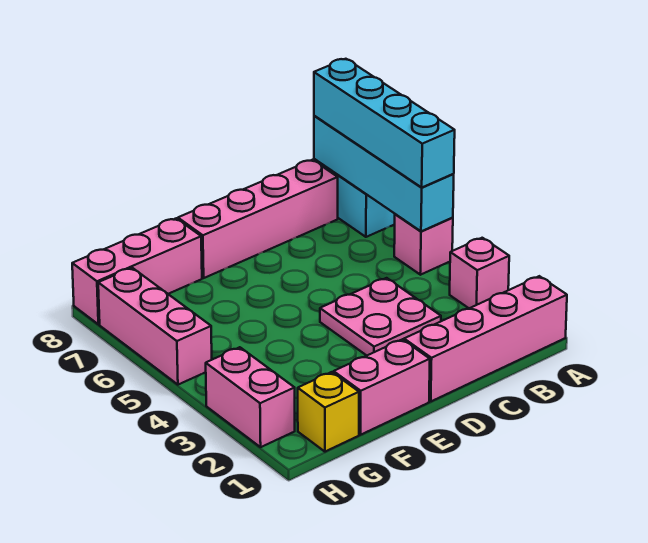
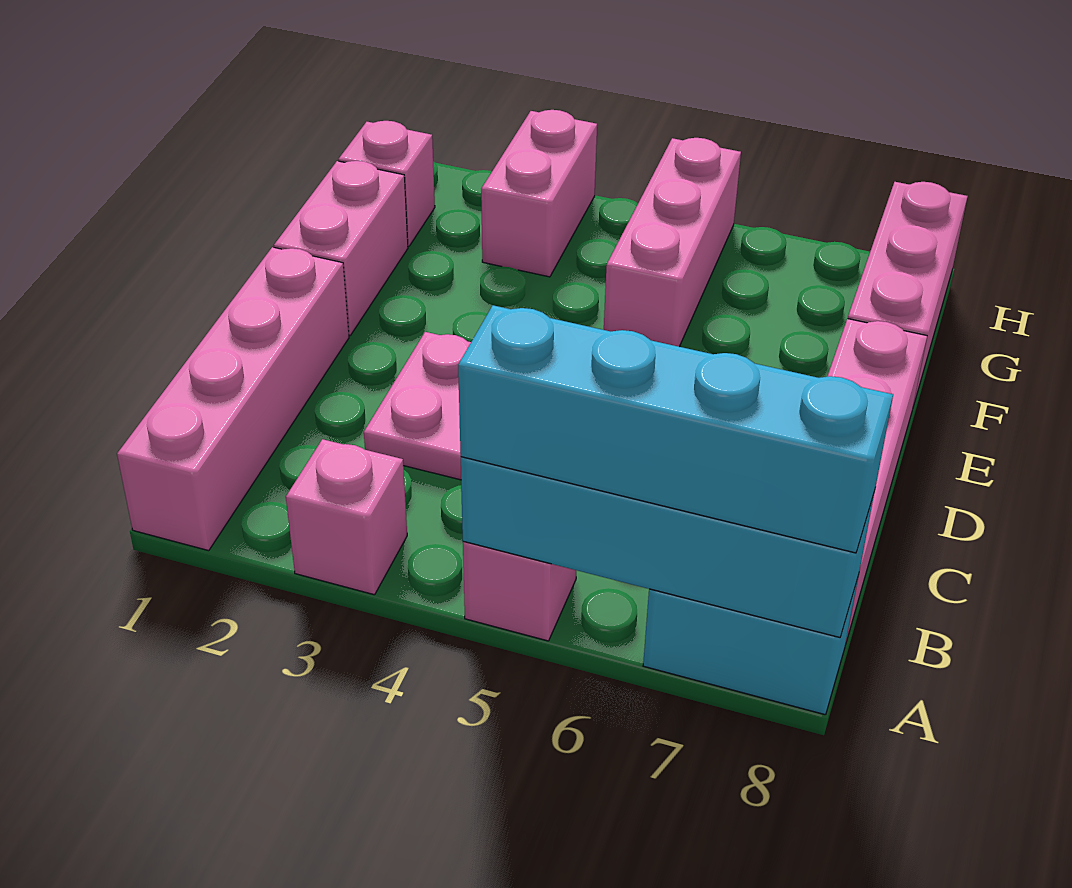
yellow 1x1 brick [298,372,359,452] -> pink 1x1 brick [338,121,435,246]
pink 1x2 brick [206,347,295,447] -> pink 1x2 brick turned to [481,110,597,277]
pink 1x3 brick [98,268,212,385] -> pink 1x3 brick turned to [604,138,741,347]

